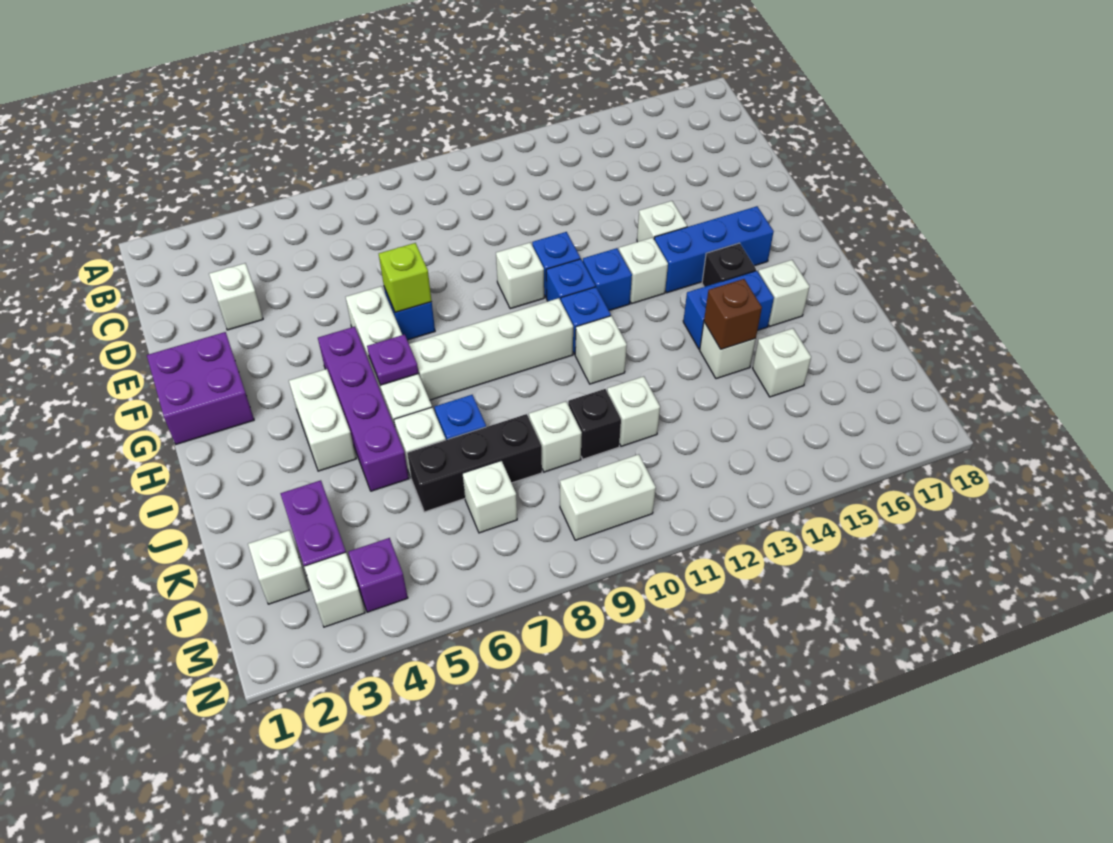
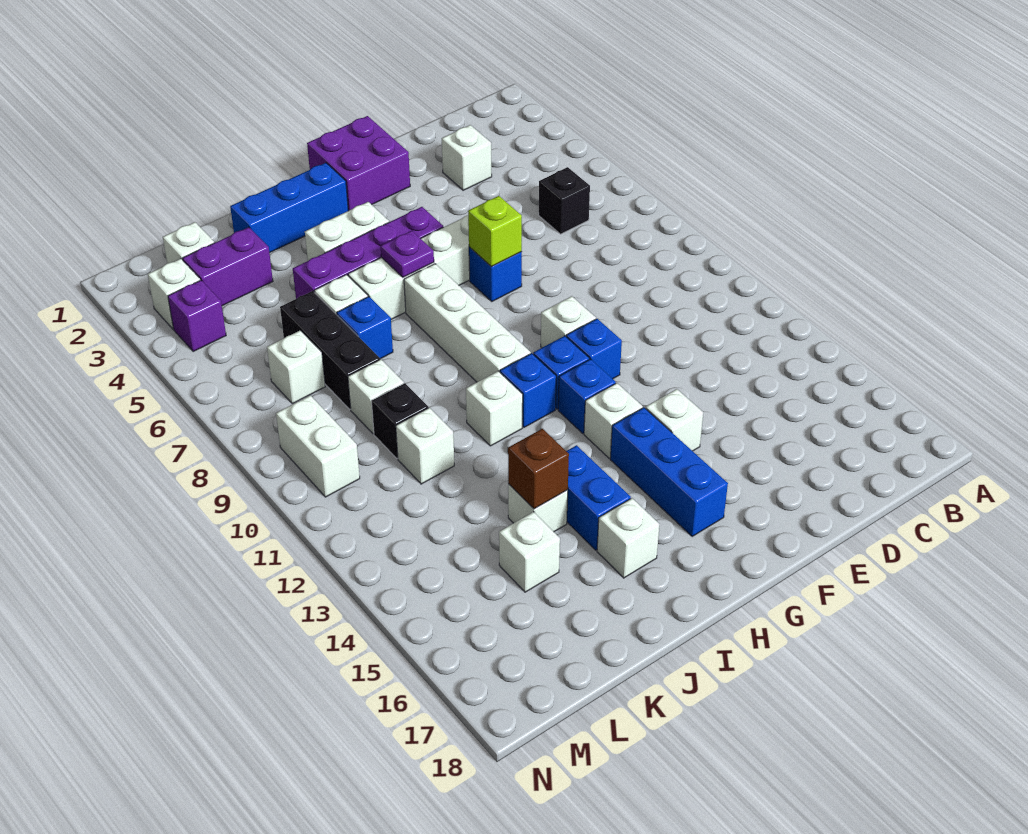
none -> blue 1x3 brick [230,163,348,253]
black 1x1 brick [702,243,756,287] -> black 1x1 brick moved to [539,167,590,234]

